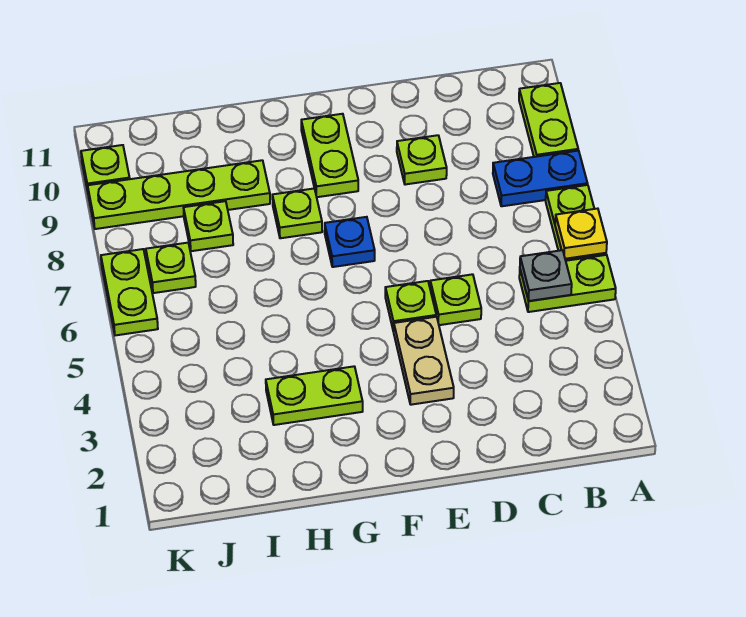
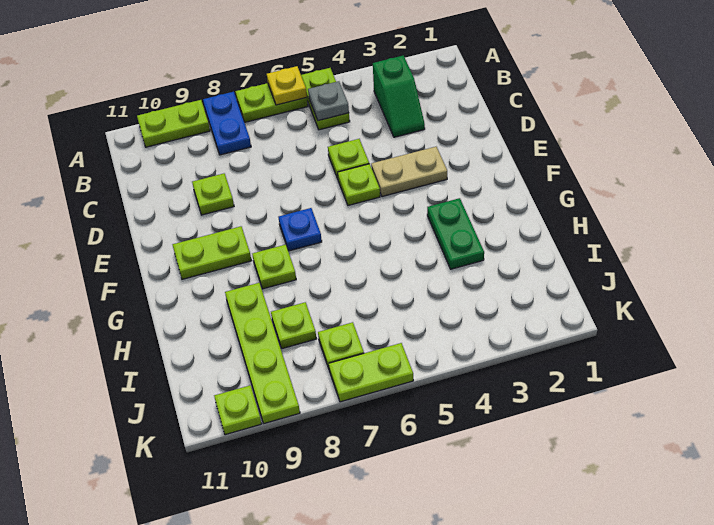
none -> green 1x2 slope [373,56,425,137]
lime 1x2 plate [266,366,363,425] -> green 1x2 plate [427,198,484,269]

